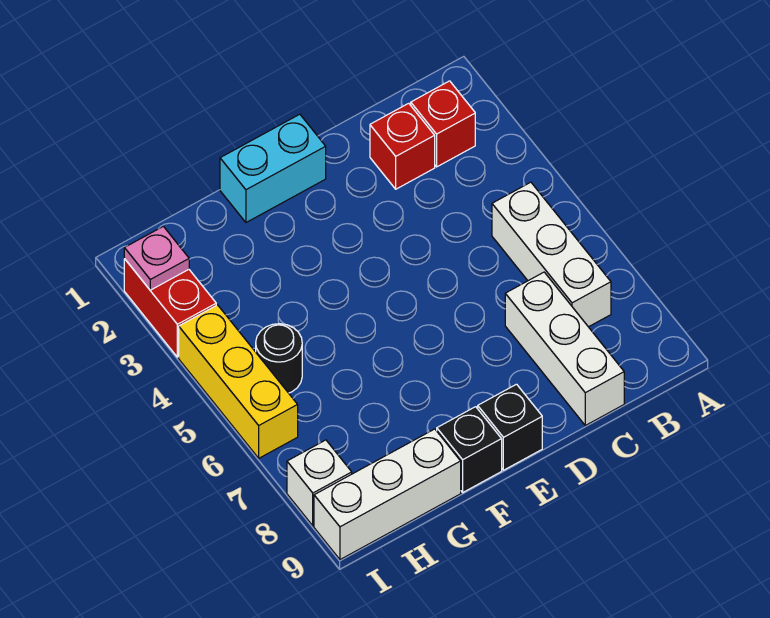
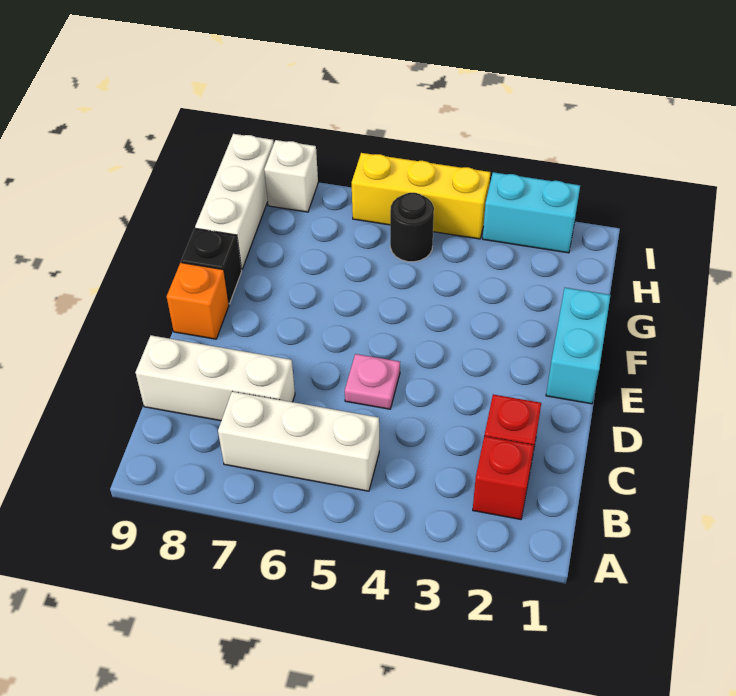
black 1x1 brick [478,384,542,470] -> orange 1x1 brick [167,263,229,339]
red 1x2 brick [124,259,216,357] -> cyan 1x2 brick [483,172,580,253]
pink 1x1 plate [124,226,189,290] -> pink 1x1 plate moved to [345,354,400,409]

